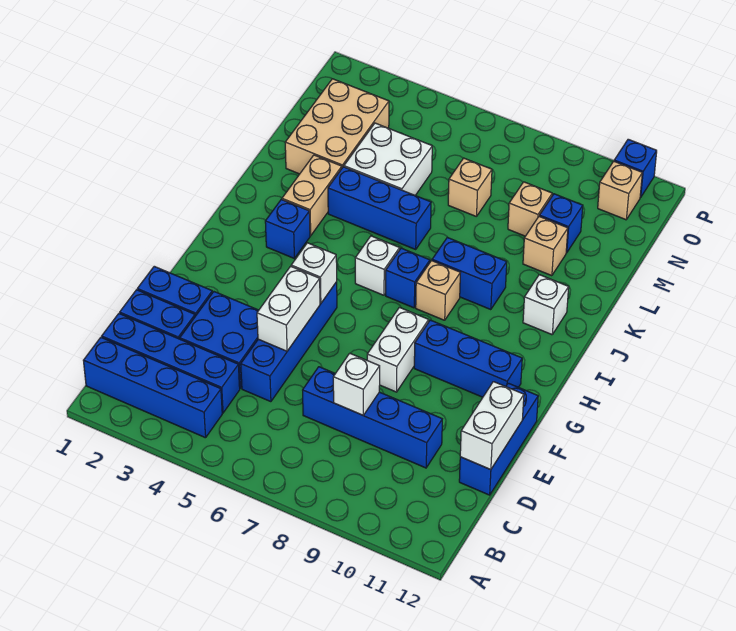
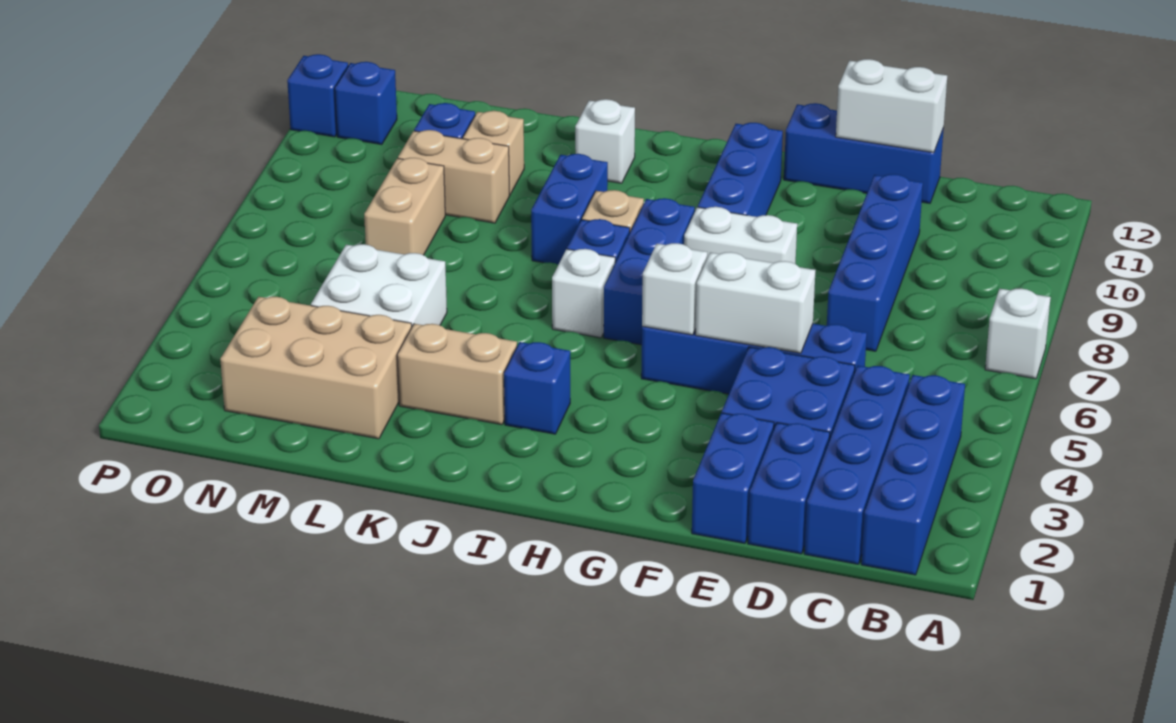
white 1x1 brick [333,353,380,415] -> white 1x1 brick moved to [985,289,1051,379]
blue 1x3 brick [328,167,431,249] -> blue 1x3 brick moved to [604,198,695,345]
tan 1x1 brick [448,158,492,217] -> tan 1x2 brick [364,158,445,255]
tan 1x1 brick [508,182,552,236] -> tan 1x2 brick [398,130,510,223]
tan 1x1 brick [598,161,642,220] -> blue 1x1 brick [335,62,397,145]

